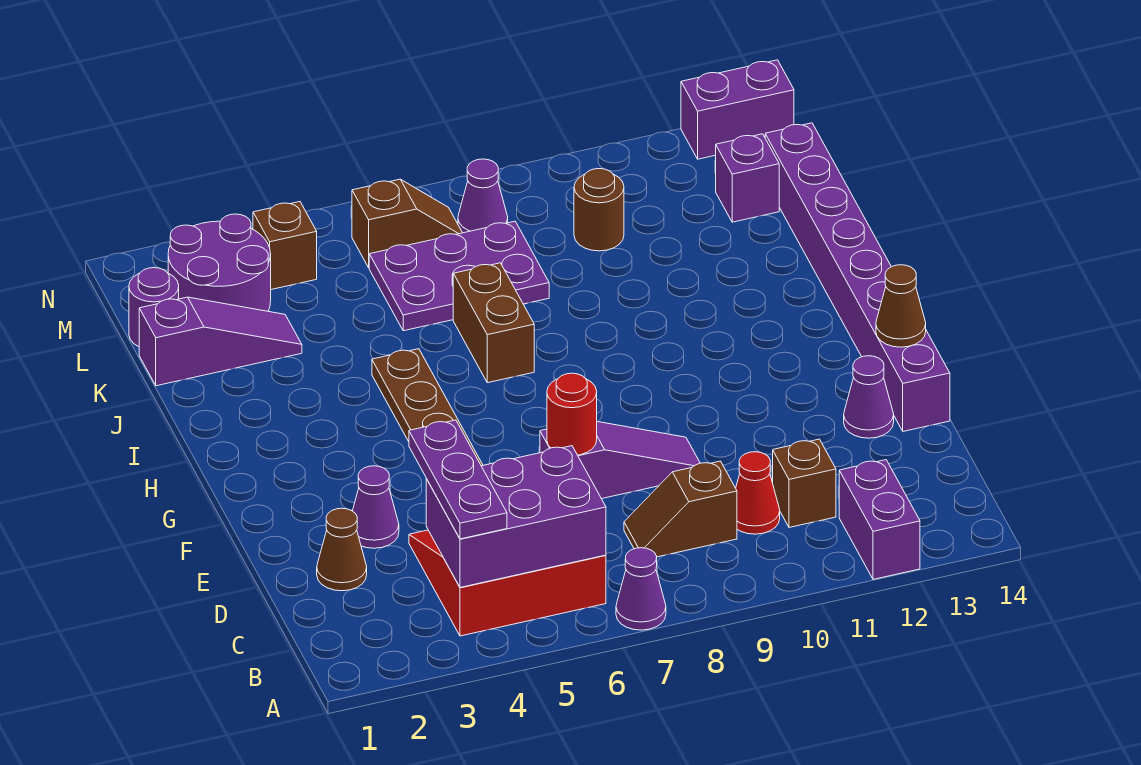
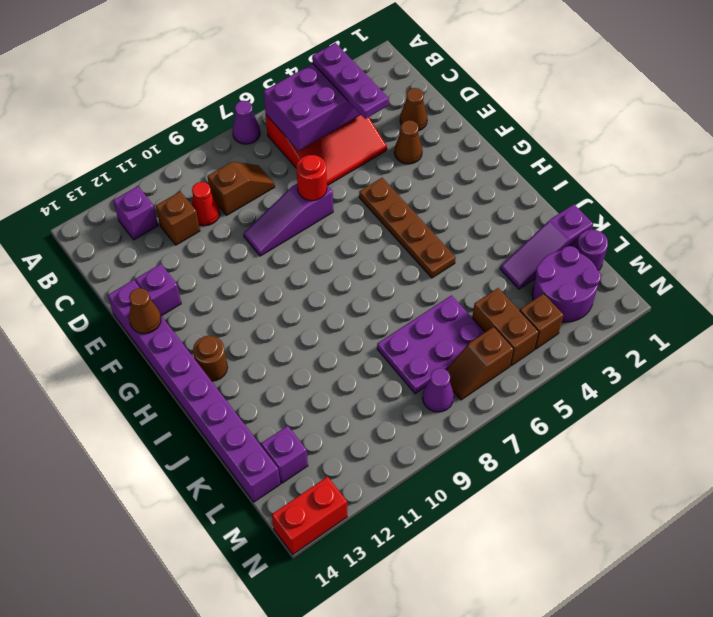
purple 1x2 brick [839,460,920,579] -> purple 1x1 brick [113,186,158,240]
purple 1x1 cone [353,466,399,548] -> brown 1x1 cone [394,120,422,164]
purple 1x1 cone [844,356,894,438] -> purple 1x1 brick [135,264,181,316]
brown 1x2 brick [453,263,534,383] -> brown 1x2 brick moved to [472,288,539,366]
brown 1x1 round brick [574,169,624,251] -> brown 1x1 round brick moved to [193,336,228,381]
purple 1x2 brick [681,60,794,159] -> red 1x2 brick [272,477,347,554]

